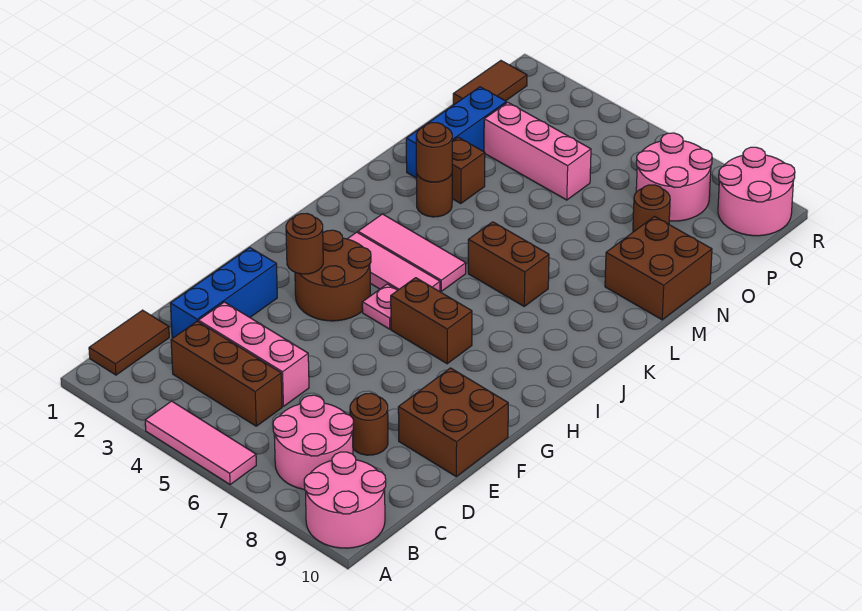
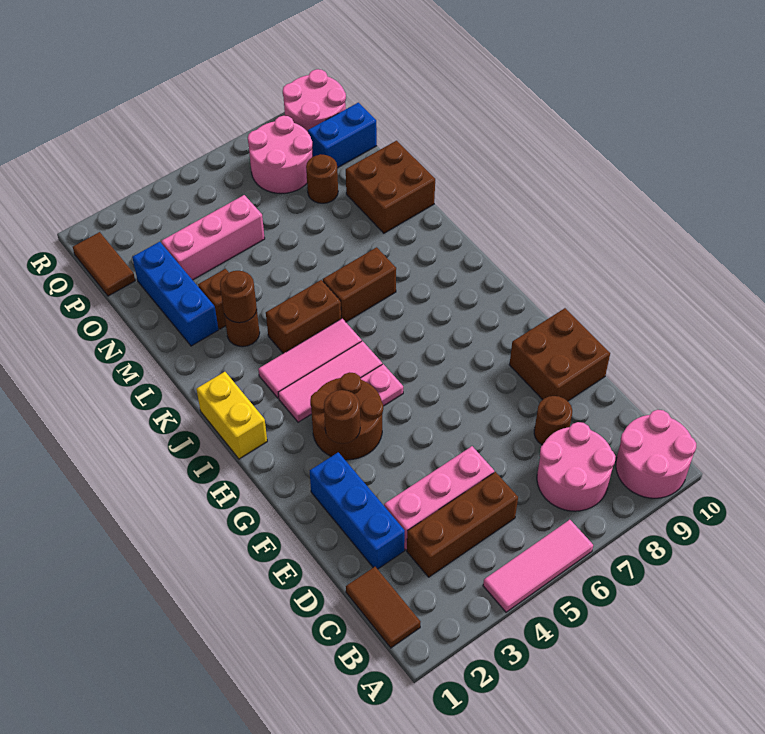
brown 1x2 brick [391,278,472,364] -> brown 1x2 brick moved to [266,280,341,353]
none -> yellow 1x2 brick [196,372,267,459]
none -> blue 1x2 brick [308,103,377,168]

